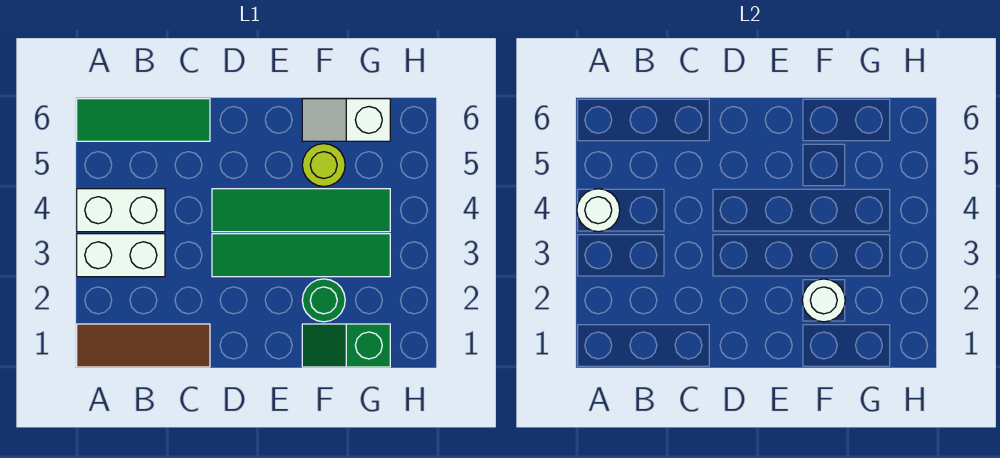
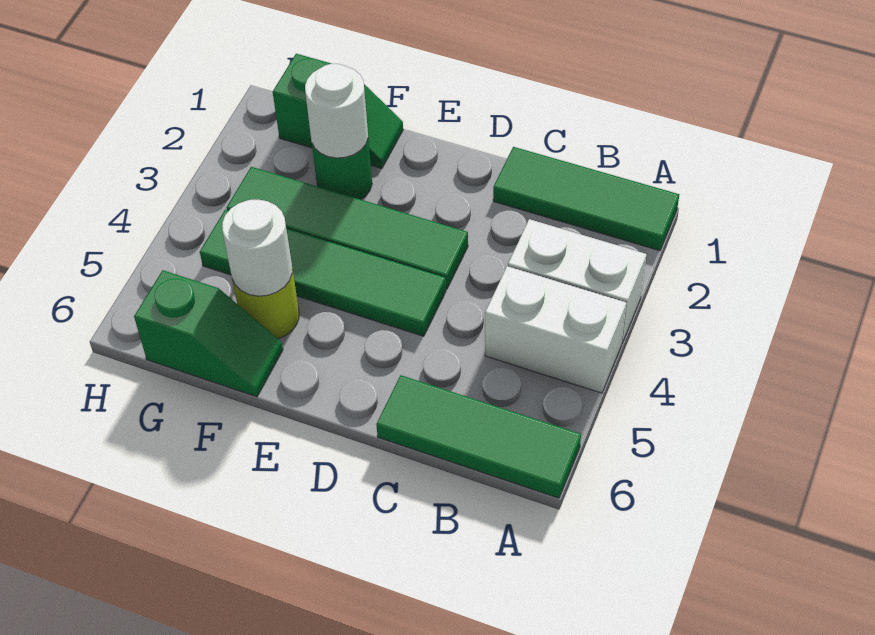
brown 1x3 tile [77,324,210,367] -> green 1x3 tile [493,147,679,251]
white 1x1 round brick [577,189,620,232] -> white 1x1 round brick moved to [222,200,292,296]
white 1x2 slope [302,99,390,141] -> green 1x2 slope [134,270,283,397]

